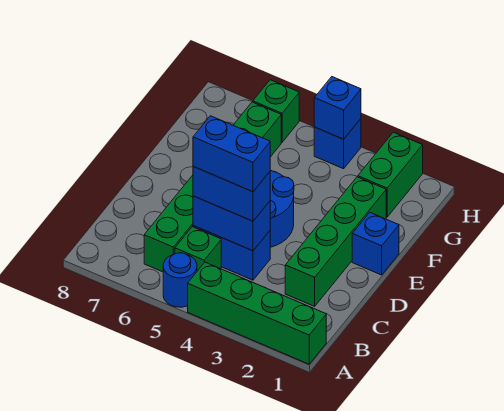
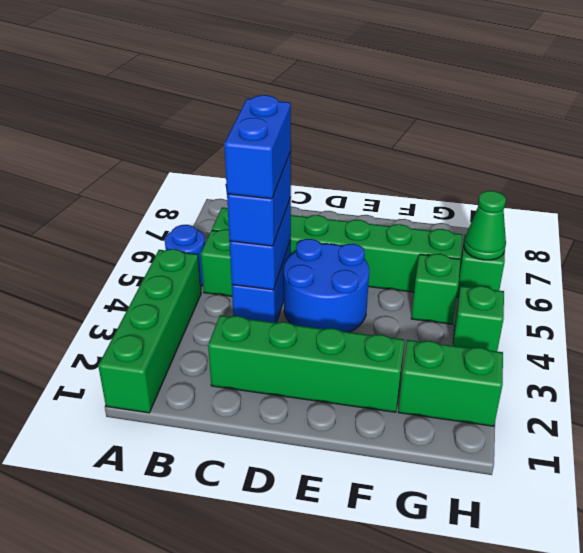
blue 1x1 brick [352,212,399,275] -> none
none -> green 1x1 brick [411,254,460,324]
blue 1x1 brick [314,119,361,169] -> green 1x1 brick [453,286,504,351]
blue 1x1 brick [314,77,361,139] -> none
none -> green 1x1 cone [464,191,506,260]

